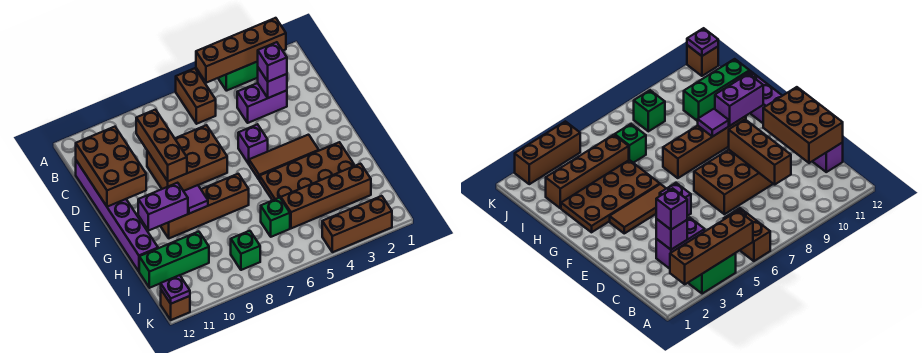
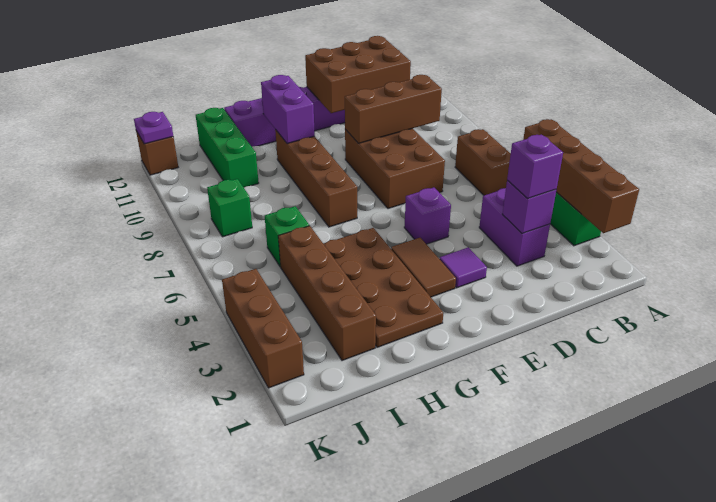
brown 1x2 brick [176,68,216,124] -> brown 1x2 brick turned to [455,129,511,195]
brown 1x3 tile [249,135,319,180] -> brown 1x2 tile [391,238,456,297]
purple 1x1 tile [184,185,208,214] -> purple 1x1 tile moved to [440,247,487,288]

